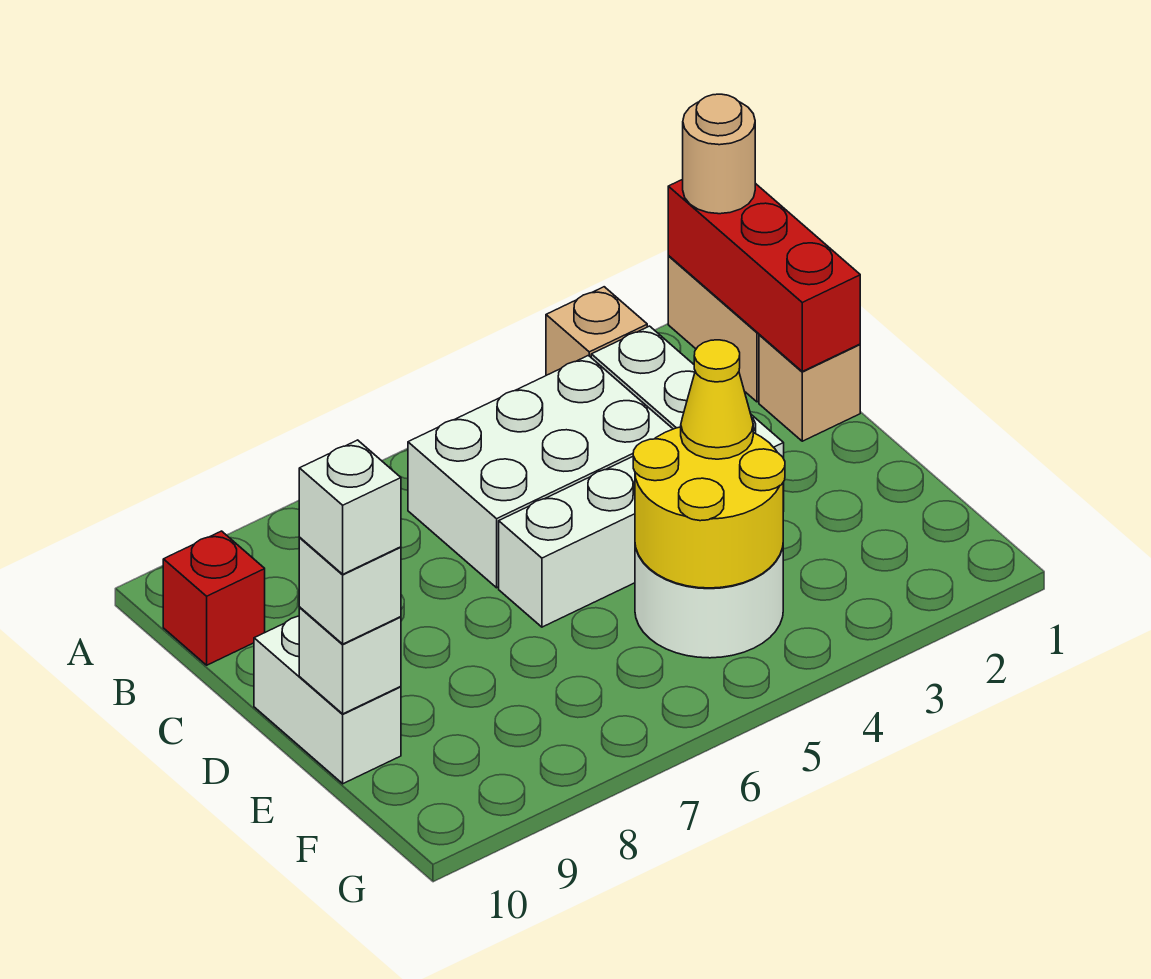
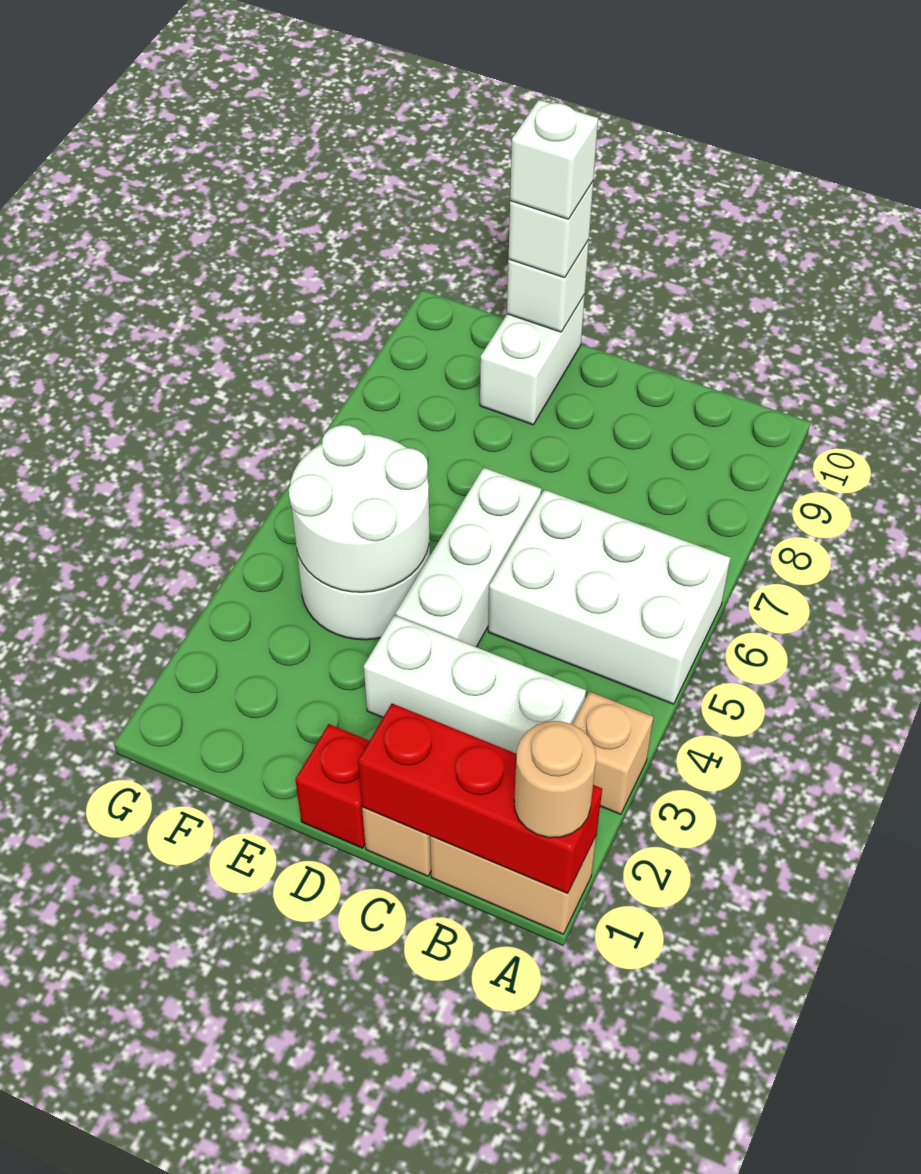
white 2x3 brick [408,356,673,588] -> white 2x3 brick turned to [488,490,730,704]
red 1x1 brick [163,531,265,665] -> red 1x1 brick moved to [295,724,369,848]
white 1x2 brick [254,616,401,784] -> white 1x2 brick turned to [480,294,585,425]
yellow 2x2 round brick [633,427,785,588] -> white 2x2 round brick [289,425,430,592]
yellow 1x1 cone [681,340,753,459] -> none

